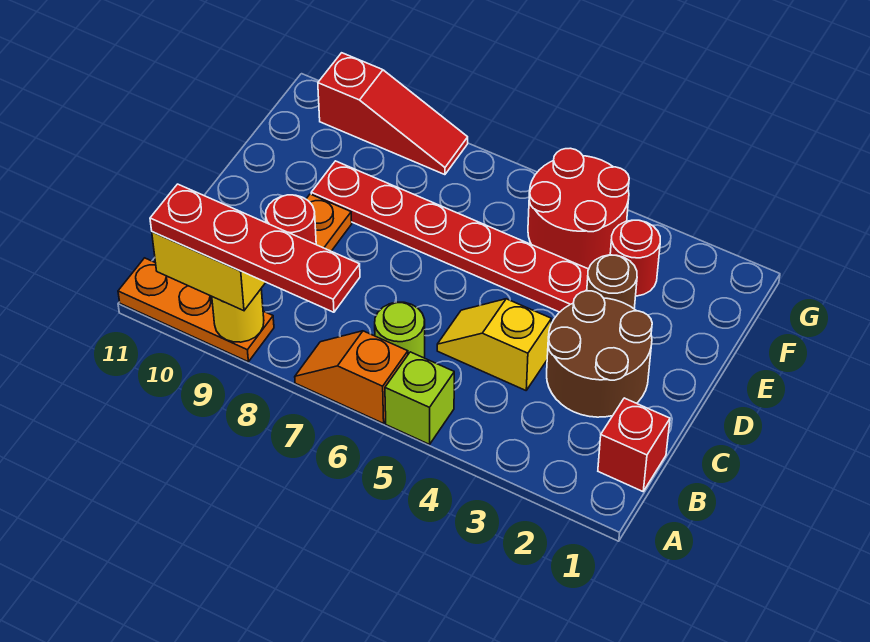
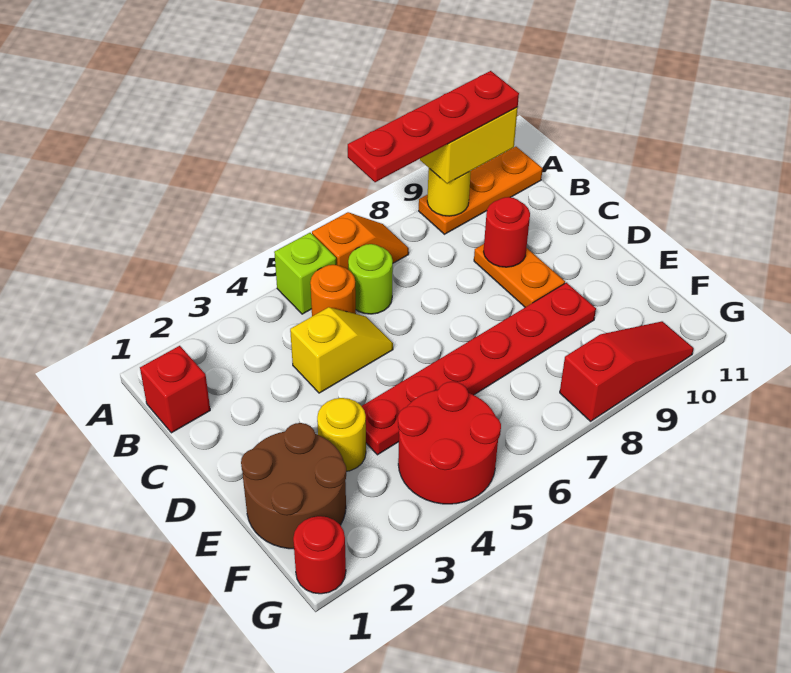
none -> orange 1x1 round brick [310,265,356,316]
brown 2x2 round brick [547,291,652,417] -> brown 2x2 round brick moved to [241,423,346,549]
brown 1x1 round brick [587,255,637,309] -> yellow 1x1 round brick [317,398,366,471]
red 1x1 round brick [610,220,660,296] -> red 1x1 round brick moved to [293,516,346,594]
red 1x3 slope [318,53,468,175] -> red 1x3 slope turned to [560,321,694,421]

